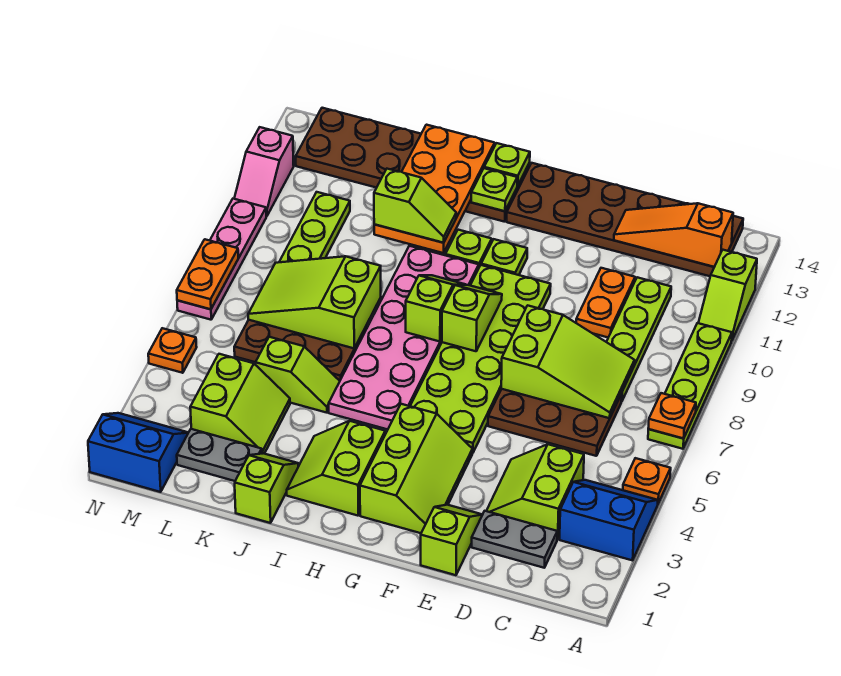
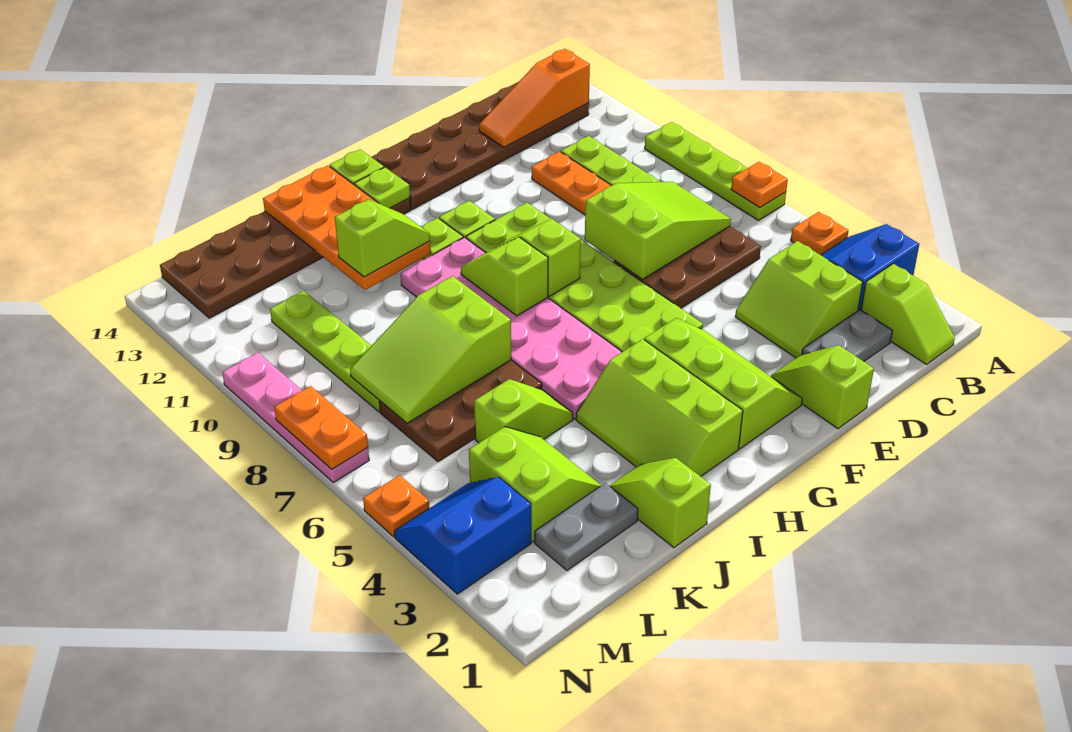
lime 1x2 slope [699,250,757,340] -> lime 1x2 slope moved to [861,264,955,364]
lime 2x2 slope [287,421,385,516] -> lime 2x3 slope [576,339,743,476]
blue 2x2 slope [88,413,188,492] -> blue 2x2 slope moved to [394,477,531,594]
pink 1x2 slope [234,127,294,216] -> none

